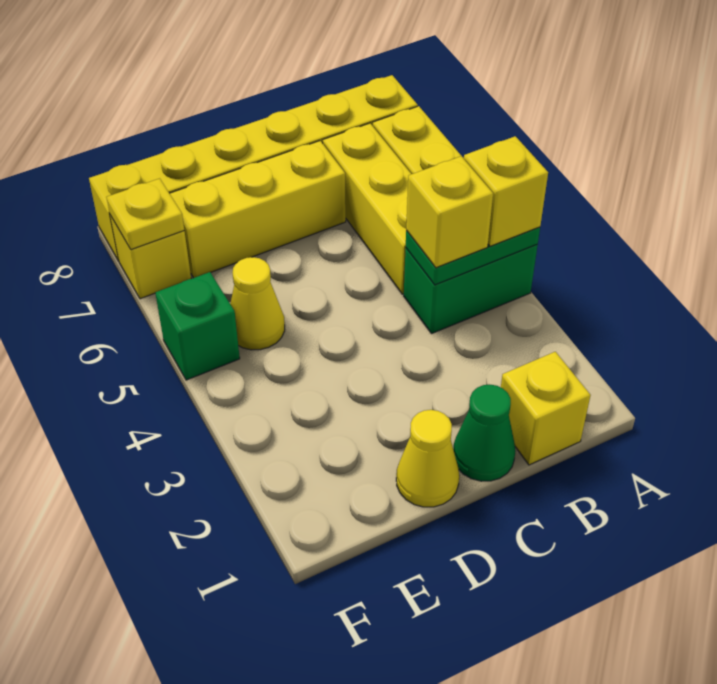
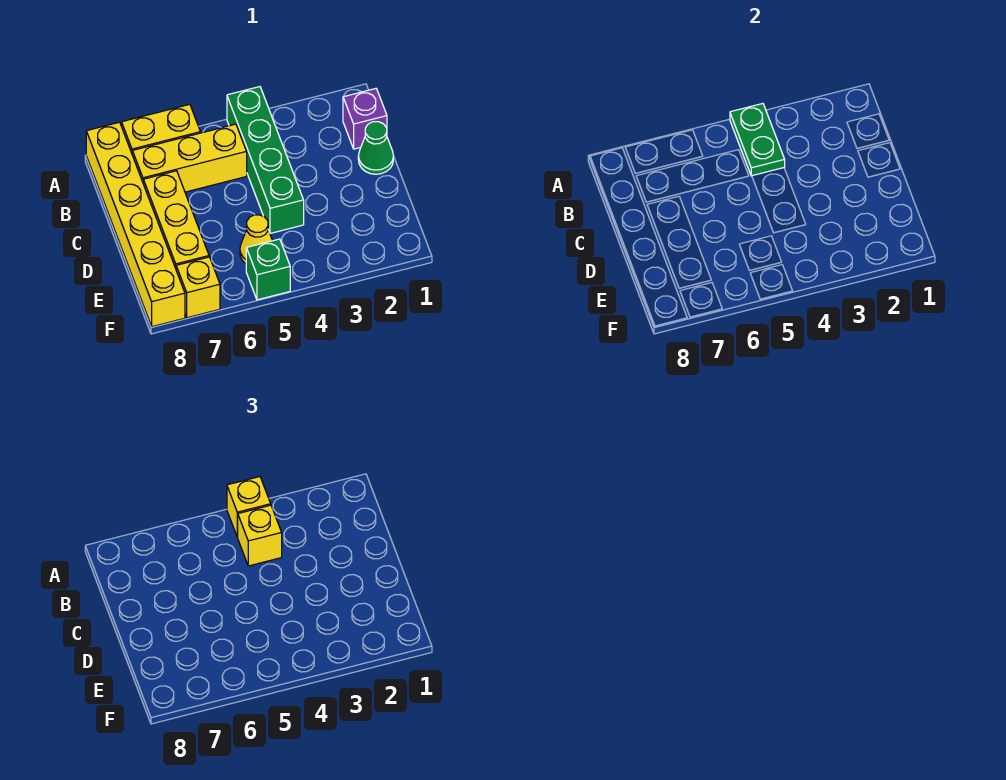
green 1x2 brick [404,245,538,333] -> green 1x4 brick [227,87,304,233]
yellow 1x1 brick [501,352,591,465] -> purple 1x1 brick [343,89,387,149]
yellow 1x1 cone [396,410,459,507] -> none
yellow 1x1 plate [107,178,184,250] -> none

